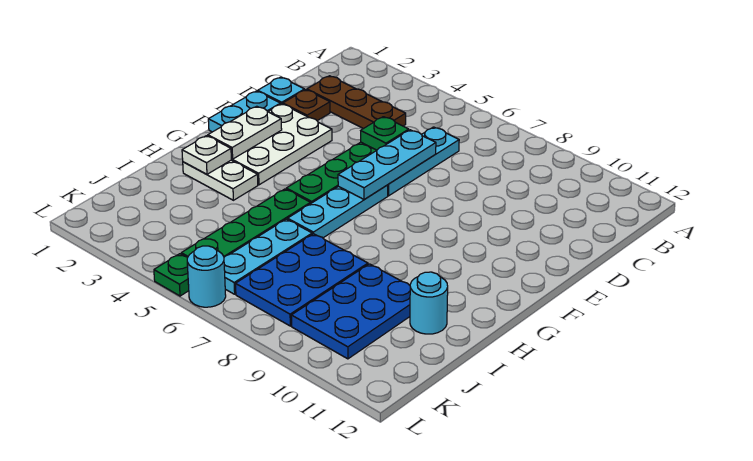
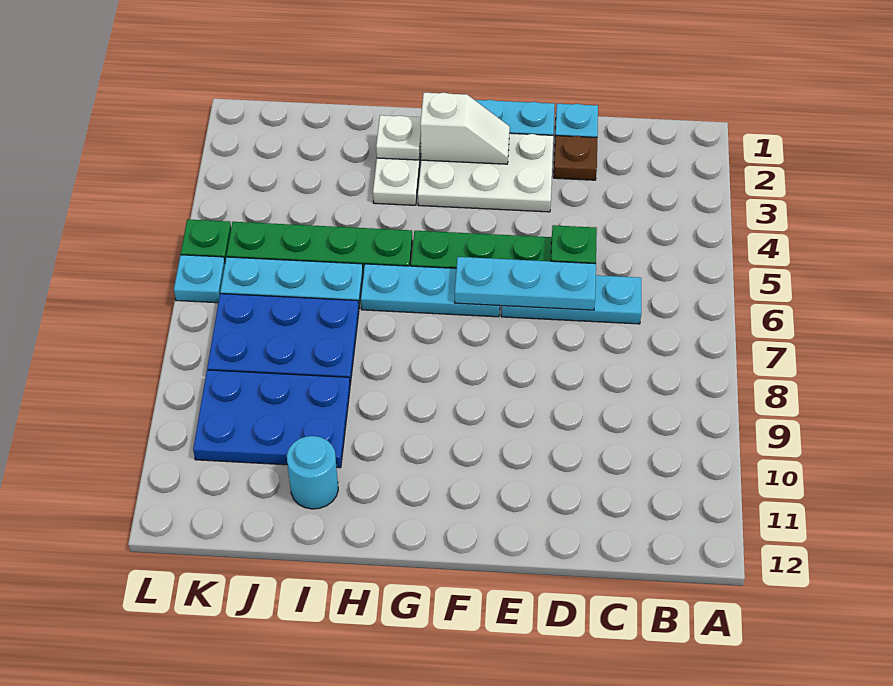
brown 1x3 plate [307,76,406,129] -> none
white 1x2 plate [208,106,282,159] -> white 1x2 slope [420,93,510,164]
cyan 1x1 round brick [187,246,226,307] -> cyan 1x1 plate [174,255,225,303]

